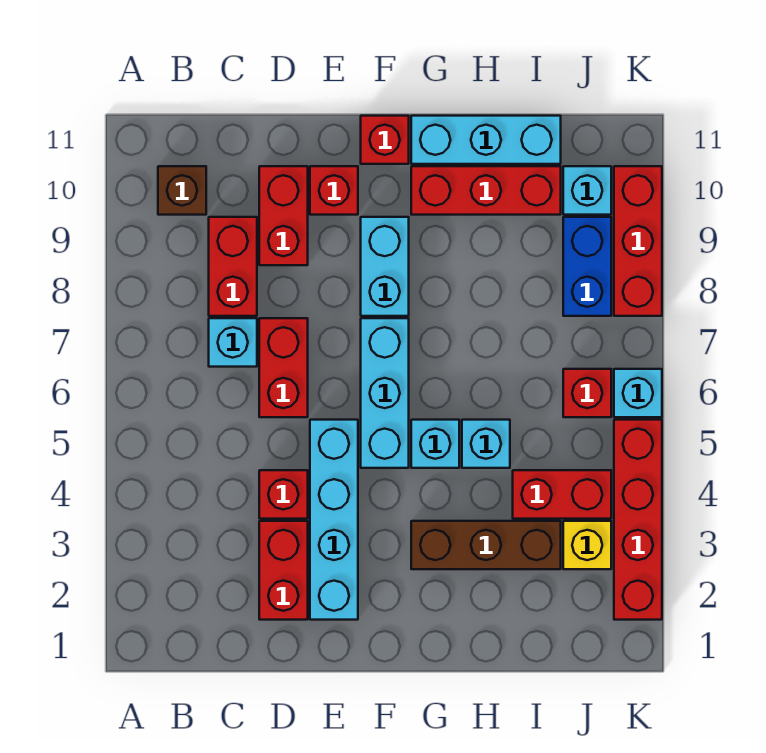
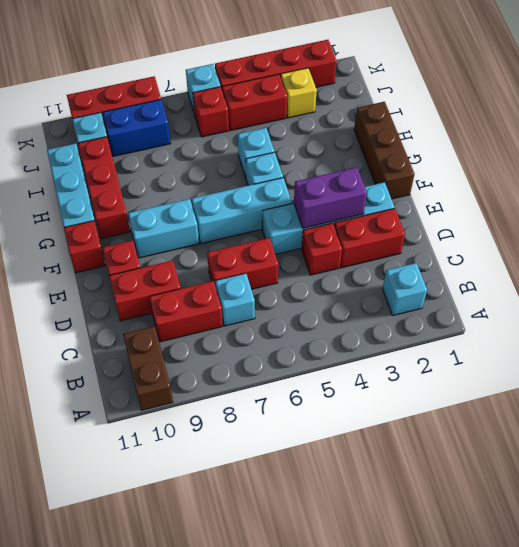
none -> cyan 1x1 brick [383,263,427,315]
brown 1x1 brick [158,166,206,215] -> brown 1x2 brick [123,326,173,410]
none -> purple 1x2 brick [294,167,367,228]
brown 1x3 brick [411,521,561,569] -> brown 1x3 brick moved to [354,102,415,199]
red 1x2 brick [513,470,611,519] -> red 1x2 brick turned to [222,74,287,130]

